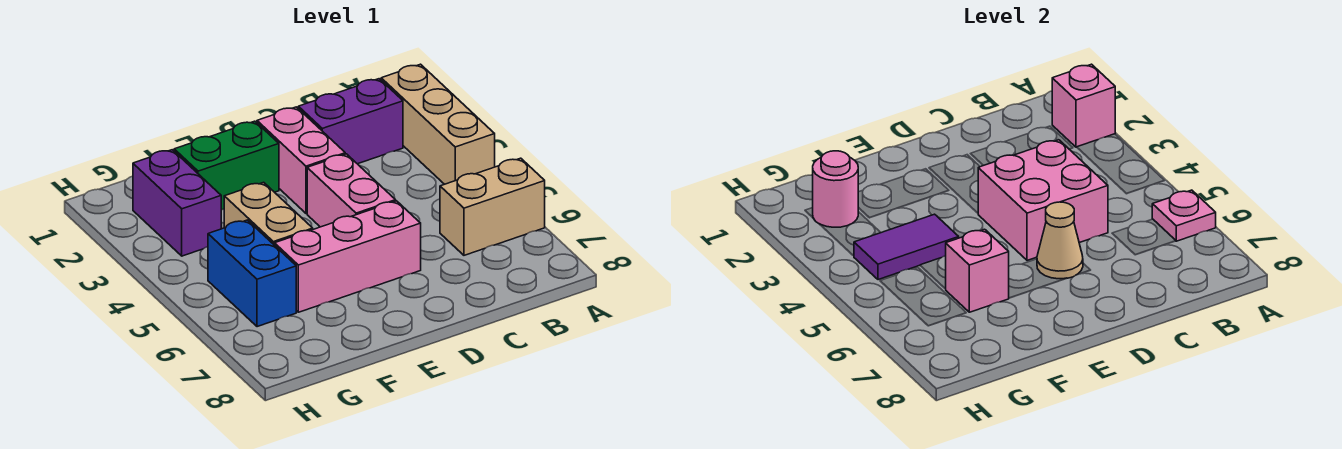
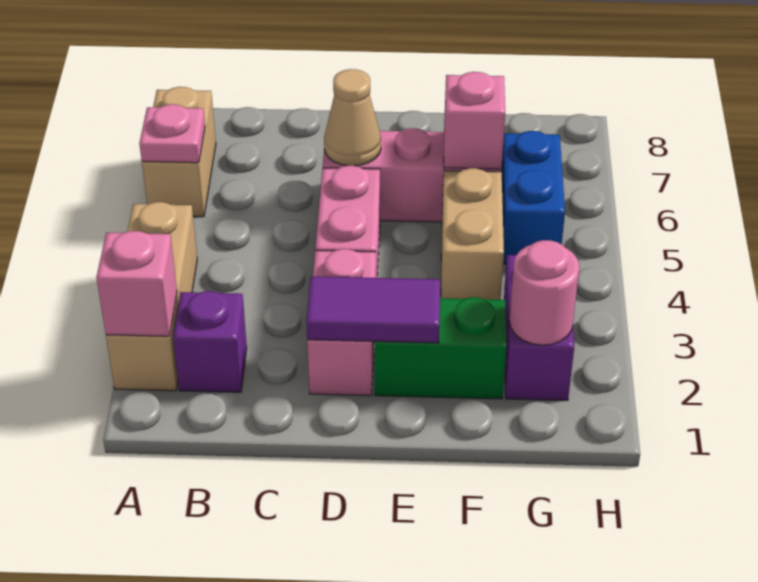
tan 1x2 brick [440,158,545,255] -> tan 1x2 brick turned to [142,87,216,217]
purple 1x2 brick [298,79,403,164] -> purple 1x1 brick [173,291,247,392]
pink 2x2 brick [978,140,1108,260] -> none
purple 1x2 tile [854,214,959,280] -> purple 1x2 tile moved to [306,276,440,343]

